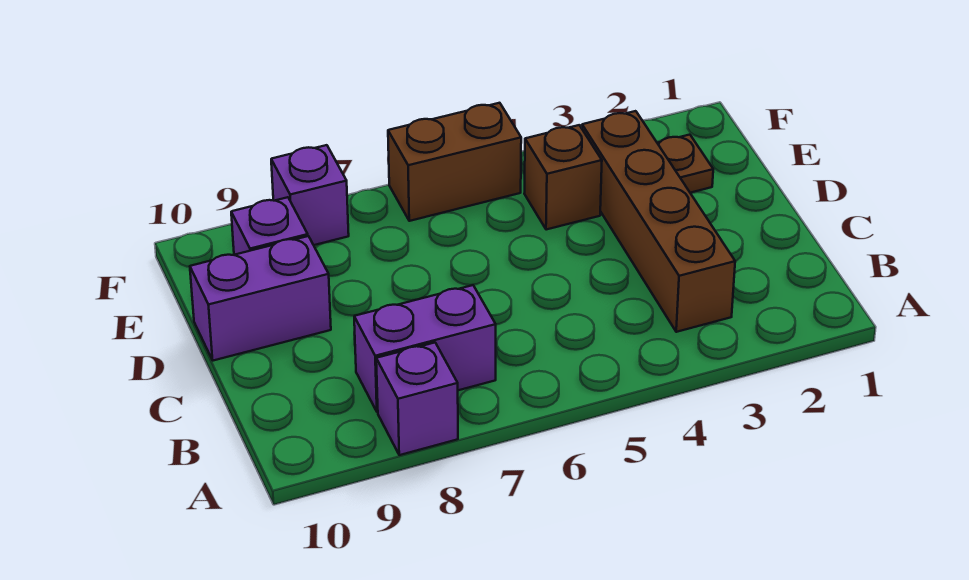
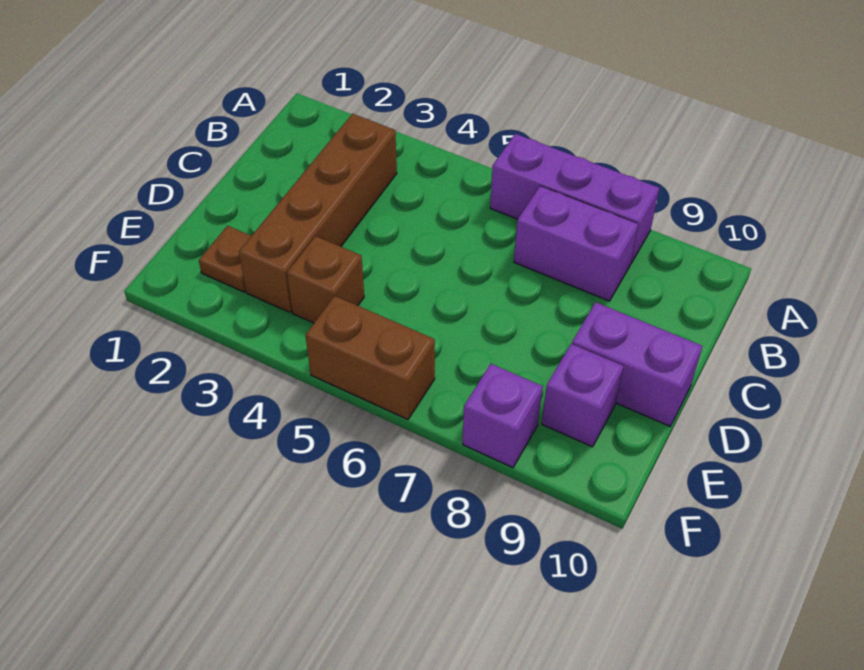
purple 1x1 brick [376,343,458,455] -> purple 1x3 brick [490,134,659,264]

